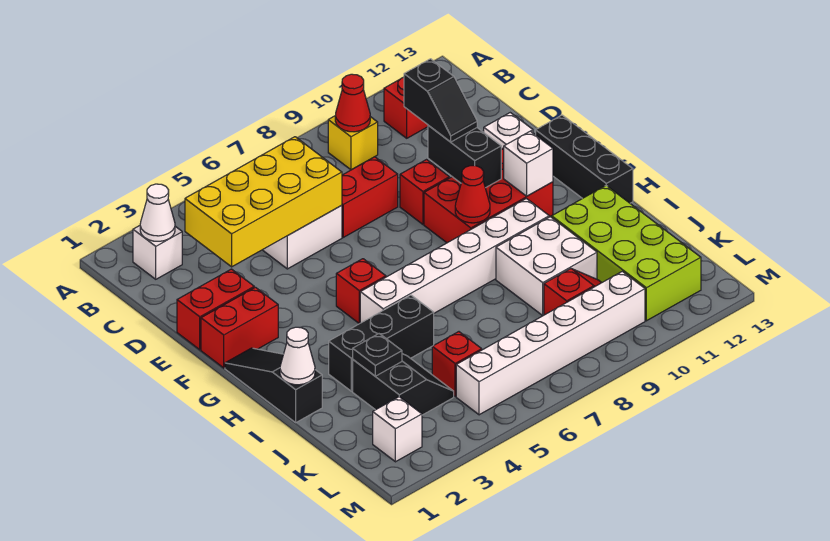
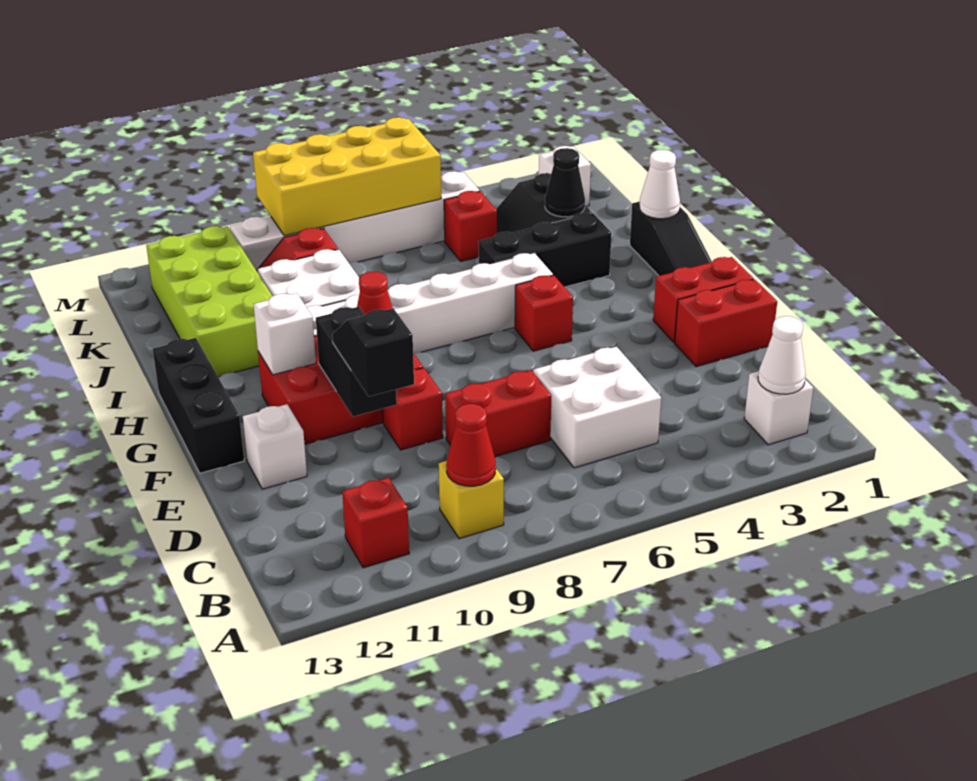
yellow 2x4 brick [185,137,342,267] -> yellow 2x4 brick moved to [253,117,441,236]
black 1x1 plate [353,334,402,376] -> black 1x1 cone [545,148,585,217]

